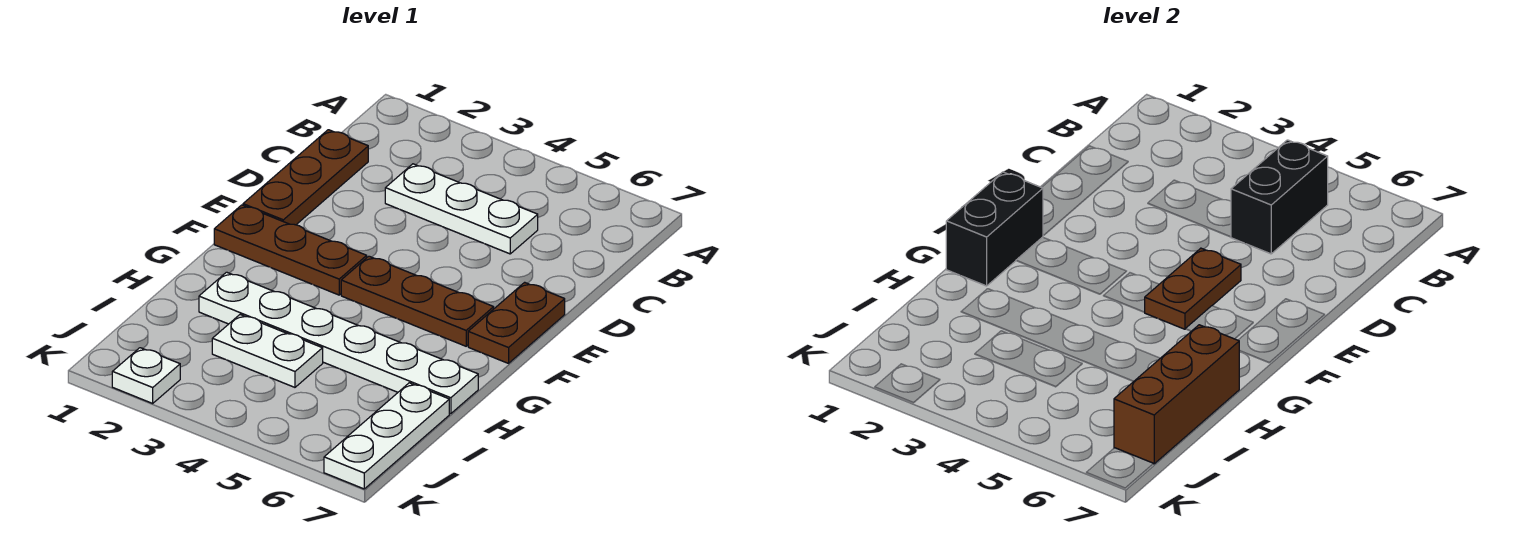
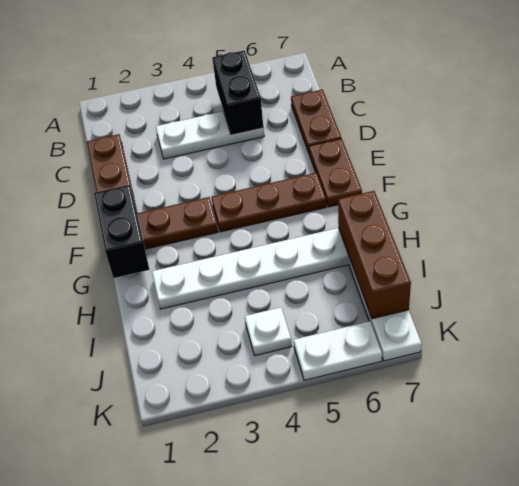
brown 1x2 plate [1145,248,1241,329] -> brown 1x2 plate moved to [291,90,341,153]
white 1x2 plate [212,315,323,387] -> white 1x2 plate moved to [294,321,382,380]
white 1x1 plate [112,348,180,403] -> white 1x1 plate moved to [245,307,292,356]

